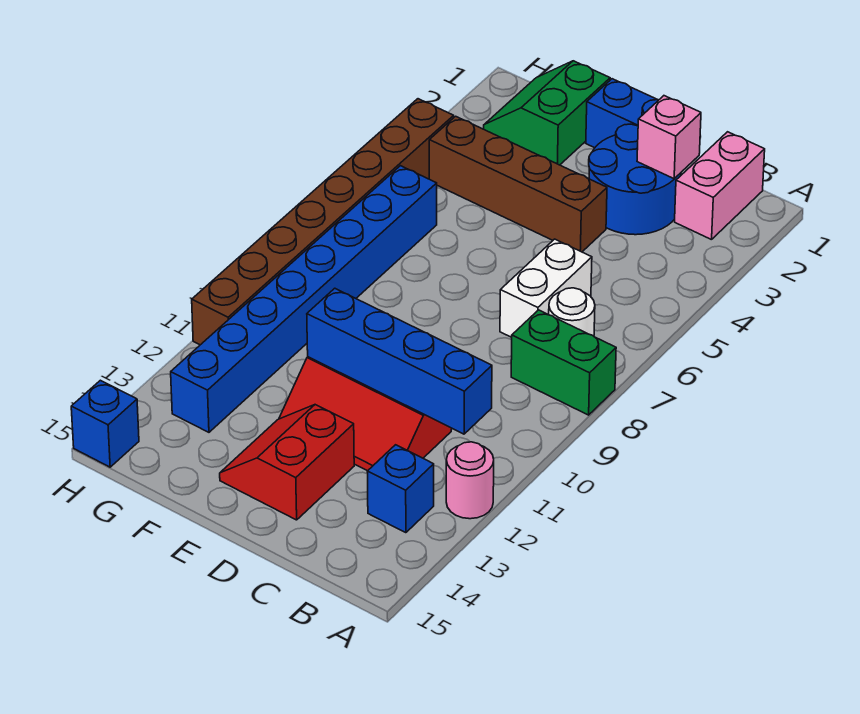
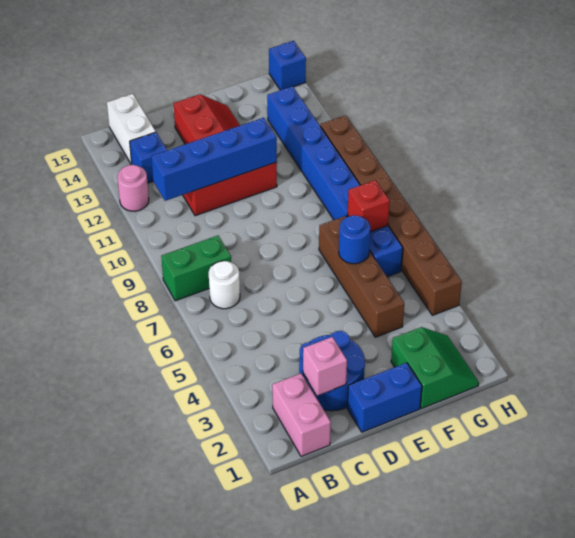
white 1x2 brick [500,239,592,337] -> white 1x2 brick moved to [107,94,156,165]
brown 1x4 brick [429,116,607,252] -> brown 1x4 brick turned to [319,216,404,337]
none -> blue 1x1 round brick [339,215,370,264]
none -> red 1x1 brick [348,180,390,232]

